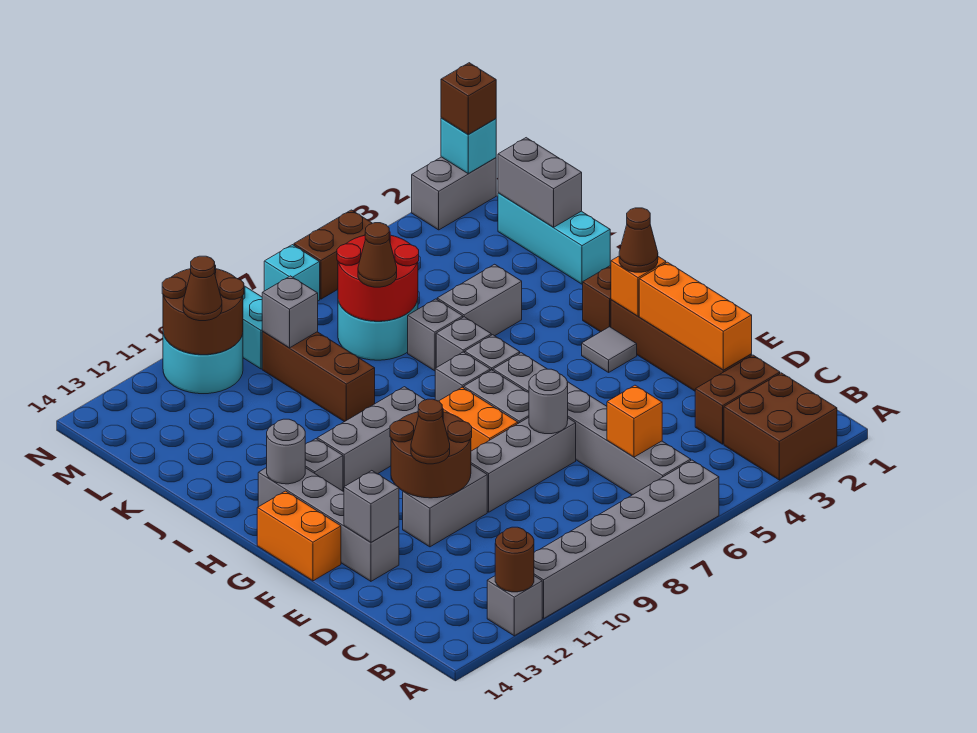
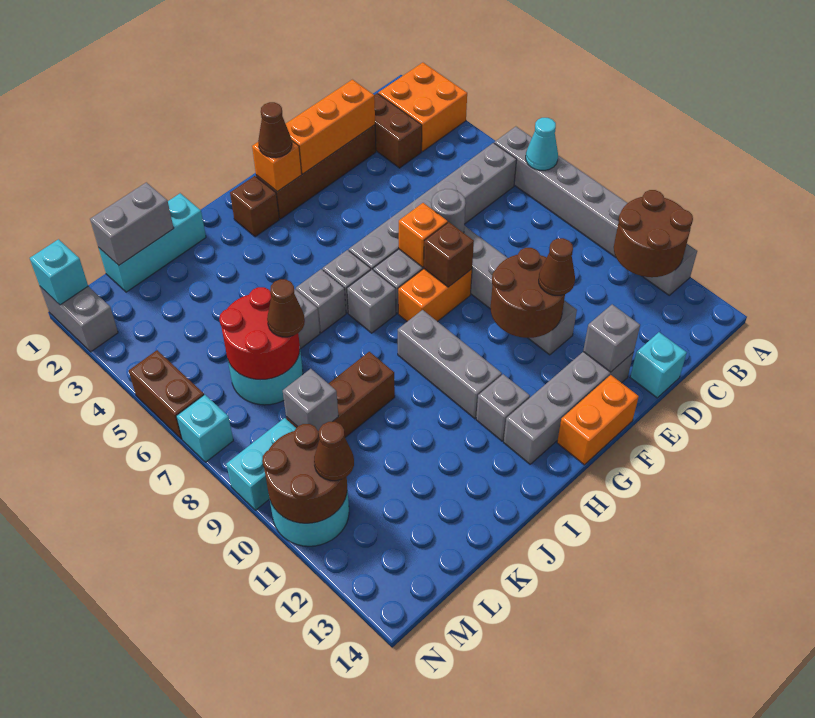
brown 2x2 brick [724,373,837,480] -> orange 2x2 brick [378,63,467,152]
none -> cyan 1x1 cone [526,118,558,170]
brown 1x1 round brick [495,527,534,592] -> brown 2x2 round brick [614,190,693,277]
orange 1x1 brick [607,385,662,457] -> orange 1x1 brick moved to [399,203,448,267]
none -> cyan 1x1 brick [630,332,687,398]
grey 1x1 tile [582,327,637,372] -> none
grey 1x1 round brick [267,419,305,484] -> none
grey 1x2 brick [437,264,522,336] -> none
brown 1x1 brick [441,63,496,135] -> brown 1x1 brick moved to [424,222,474,287]

